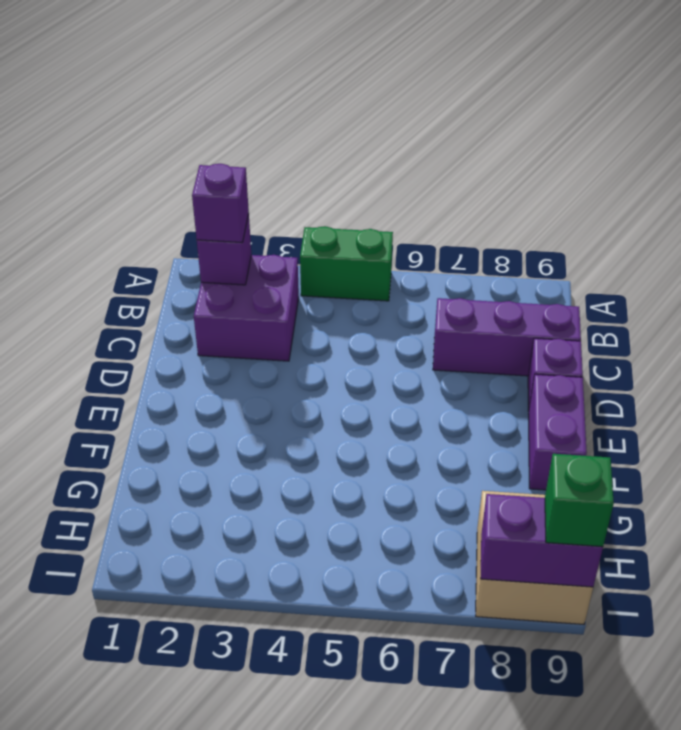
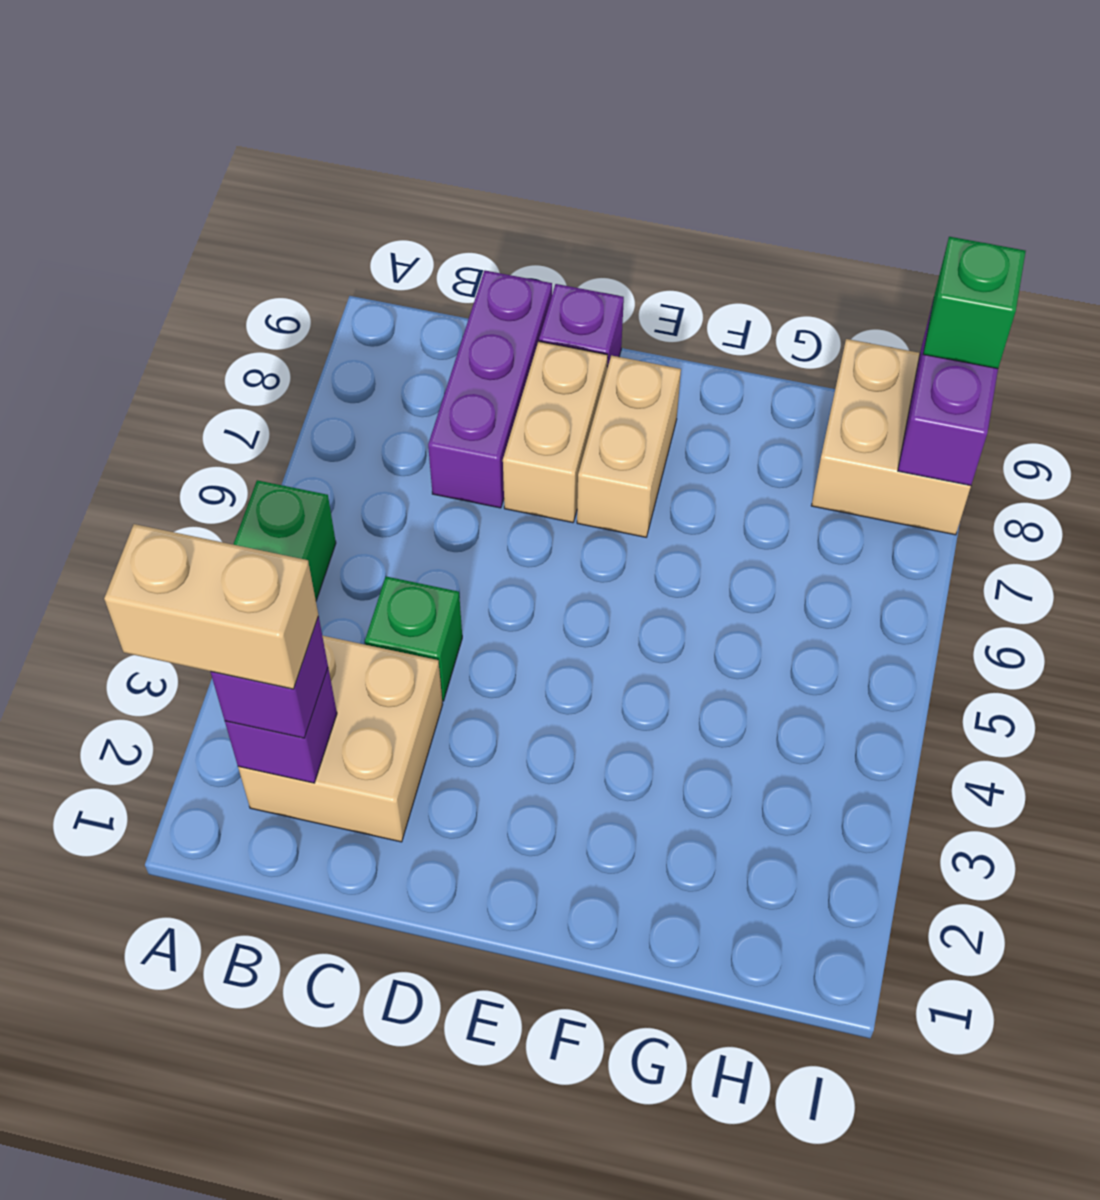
none -> tan 1x2 brick [104,524,318,689]
purple 2x2 brick [194,255,299,361] -> tan 2x2 brick [238,636,443,842]
none -> green 1x1 brick [365,577,462,701]
none -> tan 1x2 brick [503,341,608,523]
none -> tan 1x2 brick [577,355,681,537]
purple 1x2 brick [529,374,587,490] -> none

